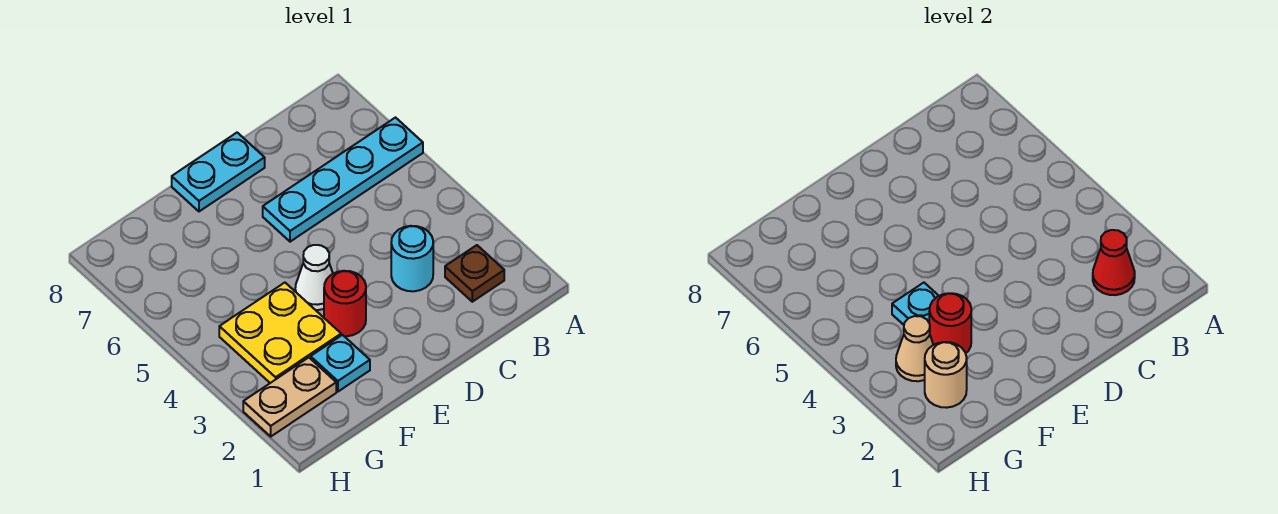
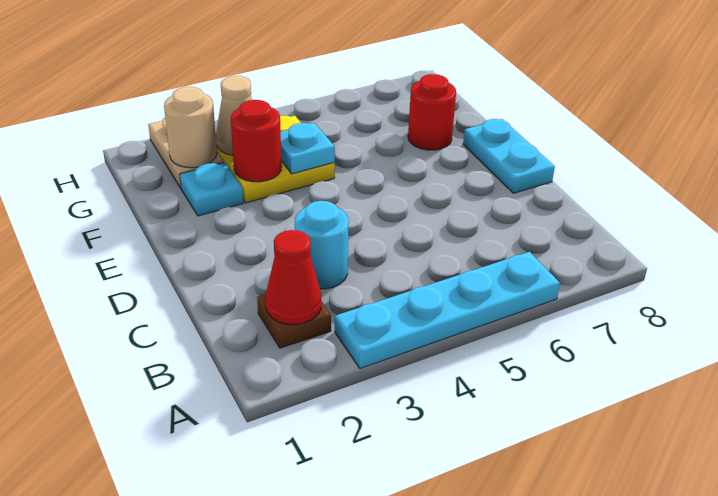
cyan 1x4 plate [263,118,423,242] -> cyan 1x4 plate turned to [335,252,560,368]
red 1x1 round brick [324,271,366,336] -> red 1x1 round brick moved to [408,74,456,150]
white 1x1 cone [295,245,333,310] -> none

